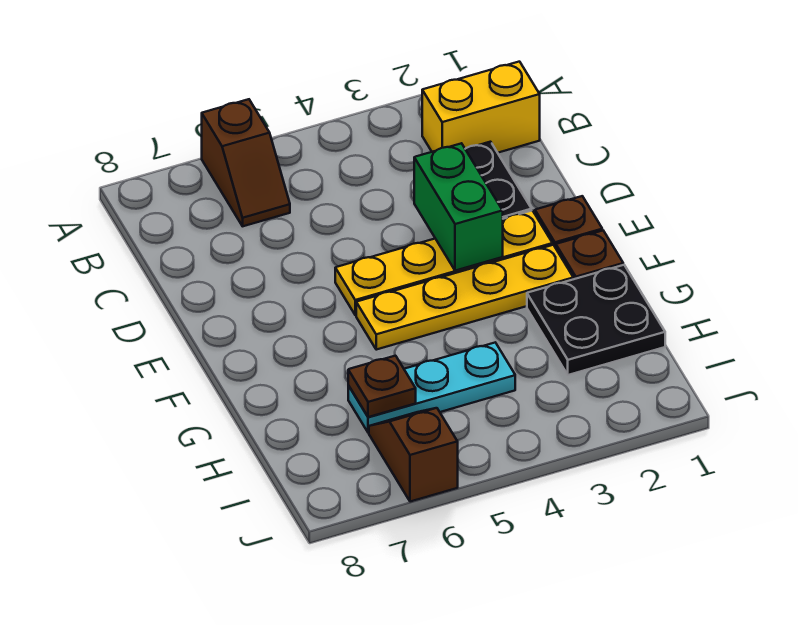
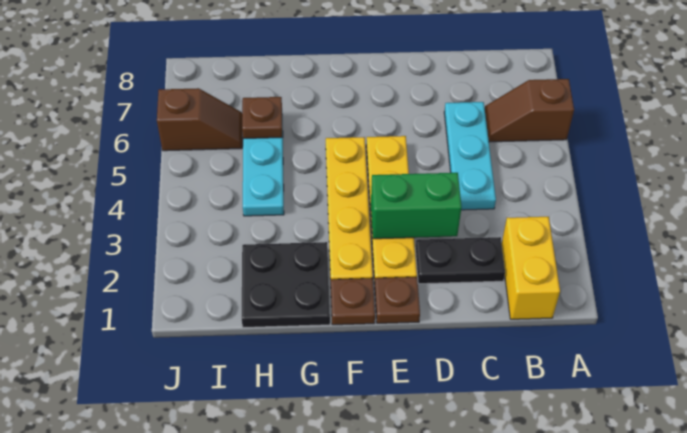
none -> cyan 1x3 plate [444,102,496,210]

